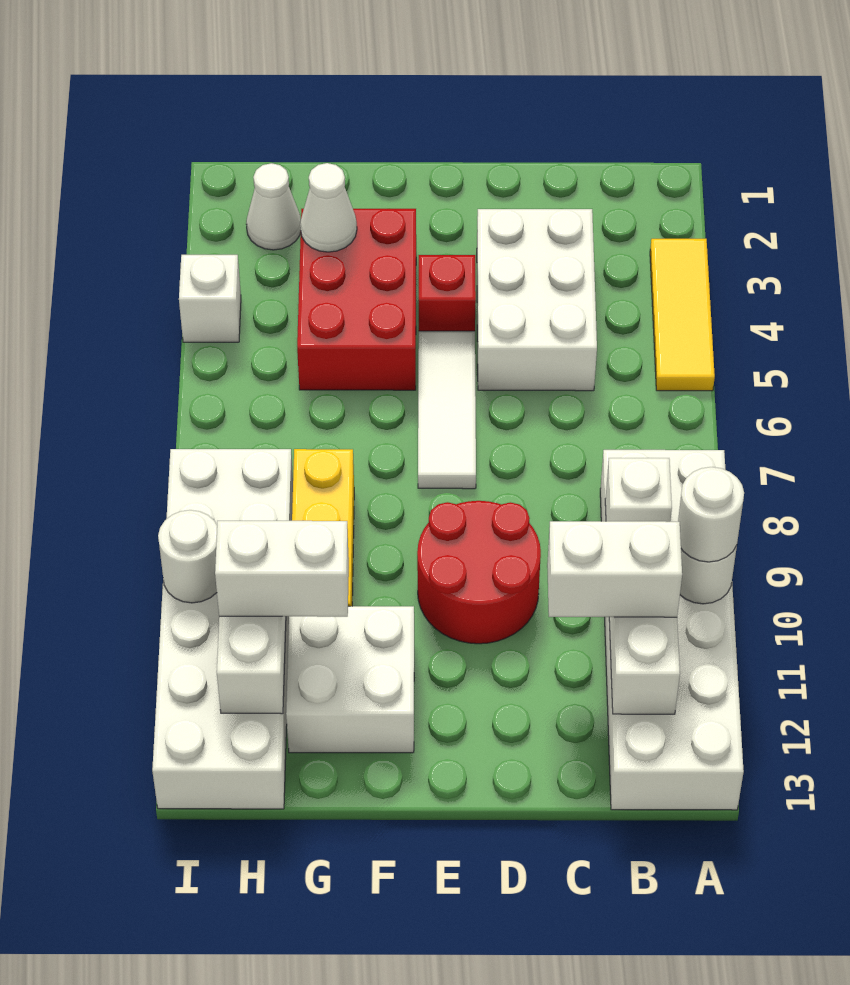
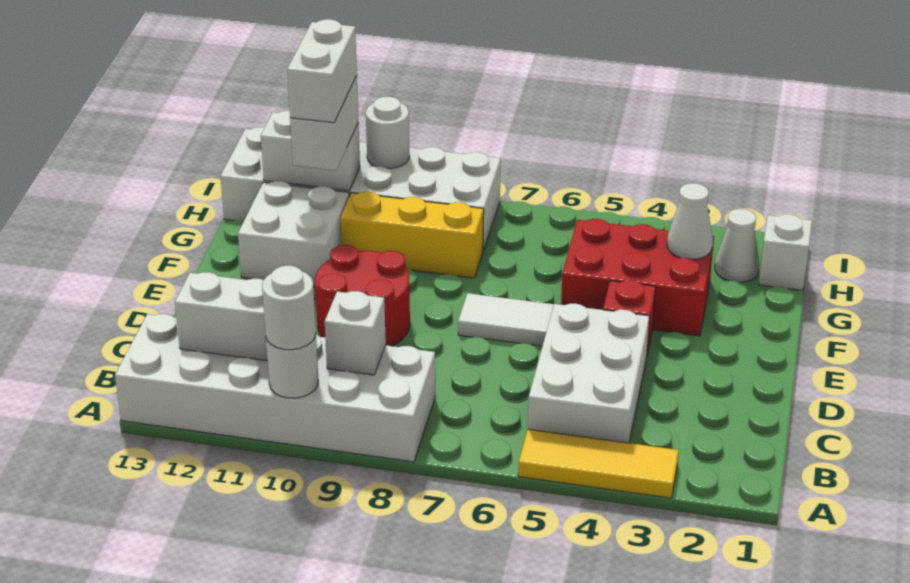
white 1x2 brick [547,521,682,617] -> white 1x2 brick moved to [287,19,357,123]
white 2x3 brick [477,209,597,391] -> white 2x3 brick turned to [528,304,649,443]
white 1x1 brick [179,255,241,342] -> white 1x1 brick moved to [759,214,812,290]

